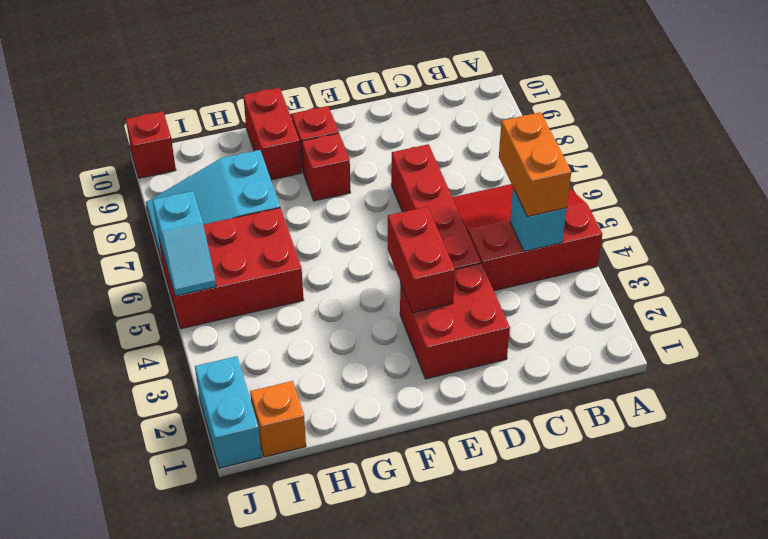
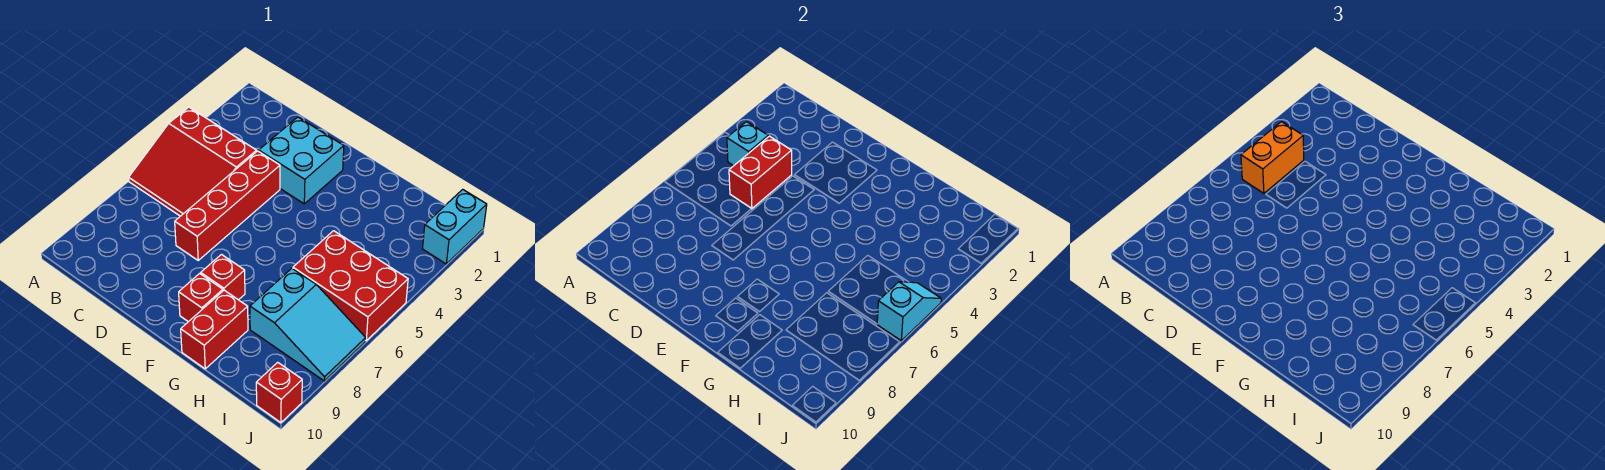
red 2x2 brick [400,263,510,379] -> cyan 2x2 brick [259,117,344,204]
red 1x2 brick [388,206,455,313] -> red 1x2 brick moved to [729,136,792,209]
orange 1x1 brick [250,381,306,457] -> none

